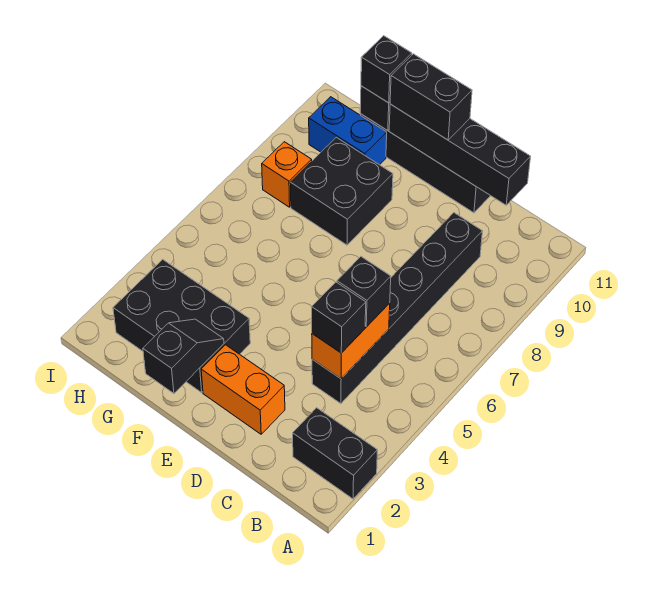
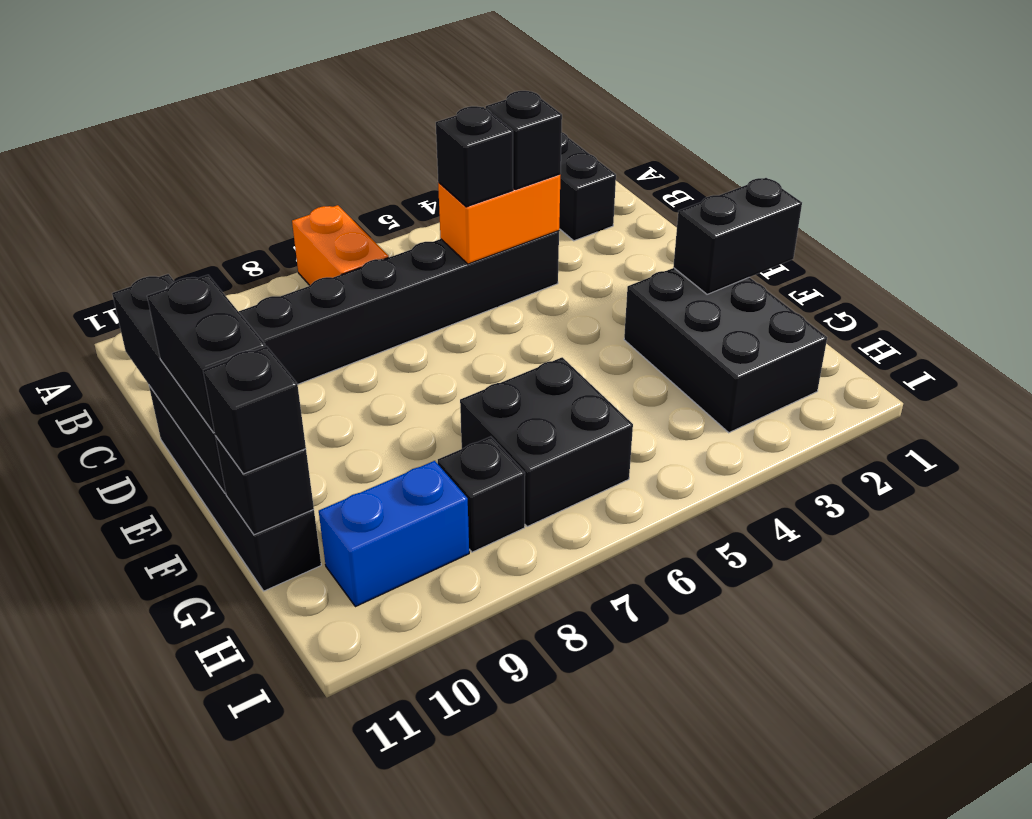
orange 1x2 brick [201,345,285,434] -> orange 1x2 brick moved to [292,205,389,285]
black 1x2 slope [143,319,224,393] -> black 1x2 brick [673,178,802,294]
black 2x2 brick [290,137,393,245] -> black 2x2 brick moved to [460,357,633,527]
blue 1x2 brick [309,97,387,165] -> blue 1x2 brick turned to [319,461,469,607]
orange 1x1 brick [262,142,312,207] -> black 1x1 brick [438,437,525,552]

